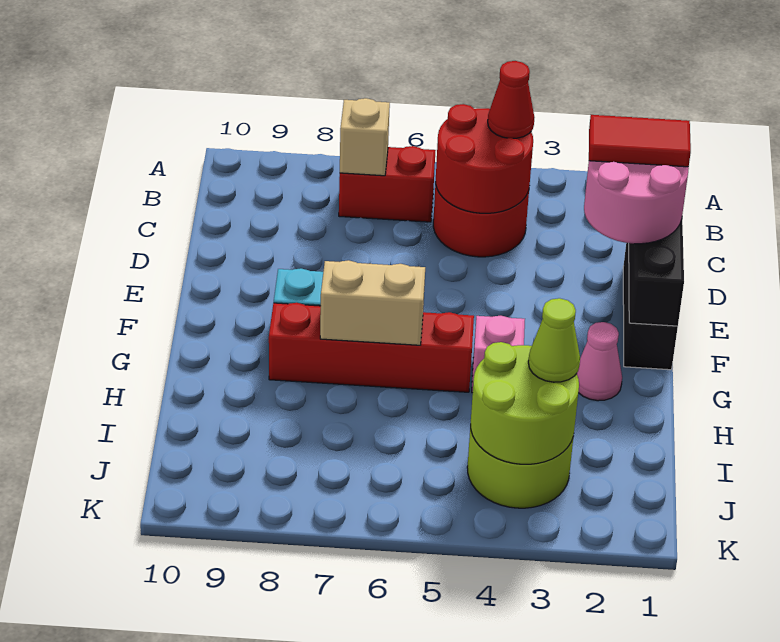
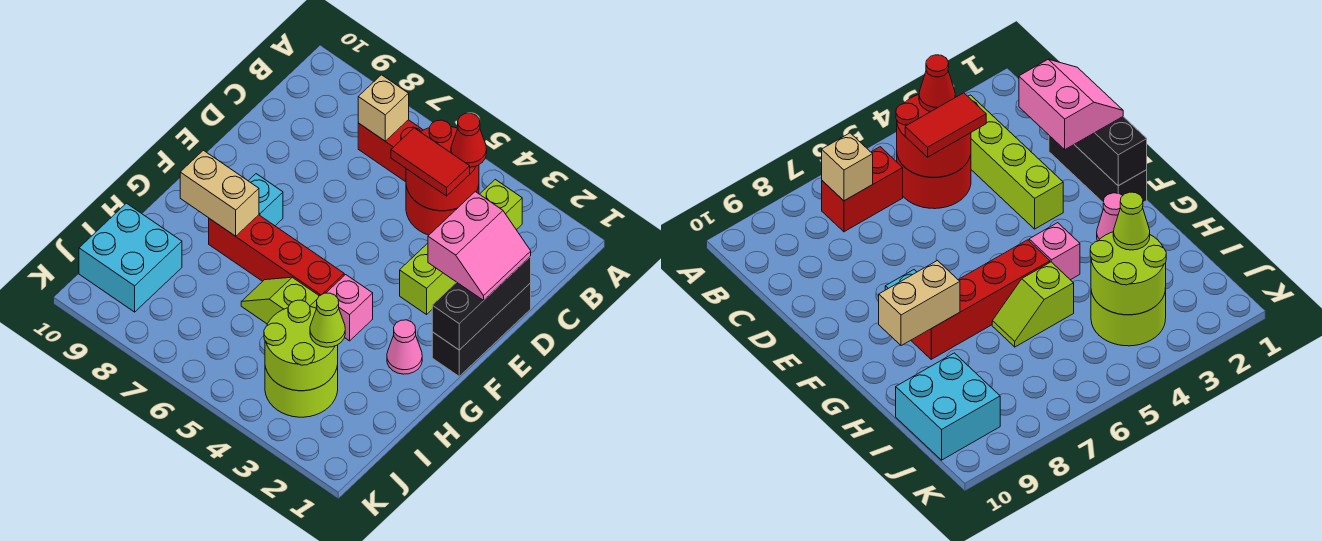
none -> lime 1x4 brick [400,179,522,314]
pink 2x2 round brick [584,161,689,244] -> pink 2x2 slope [428,192,531,300]
red 1x2 tile [589,115,691,167] -> red 1x2 tile moved to [391,128,470,196]
tan 1x2 brick [320,260,425,345] -> tan 1x2 brick moved to [180,150,259,236]
none -> lime 1x2 slope [241,277,319,324]
none -> cyan 2x2 brick [79,203,182,312]

